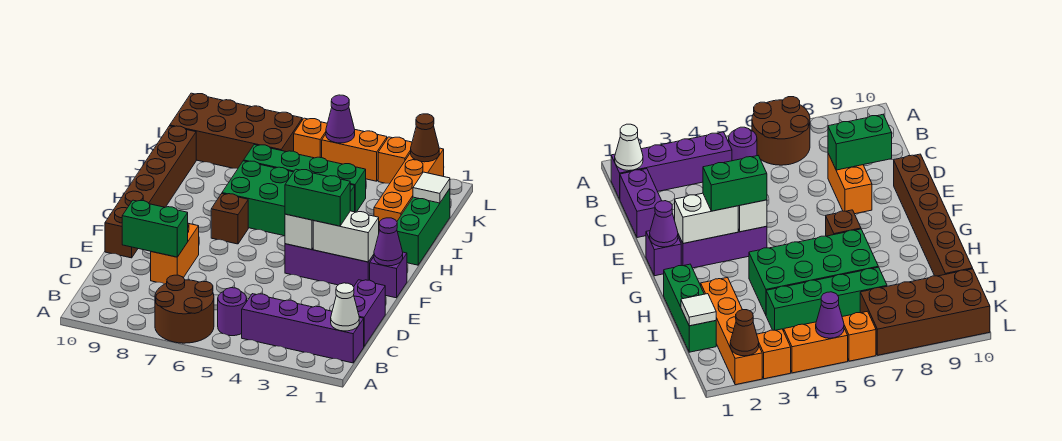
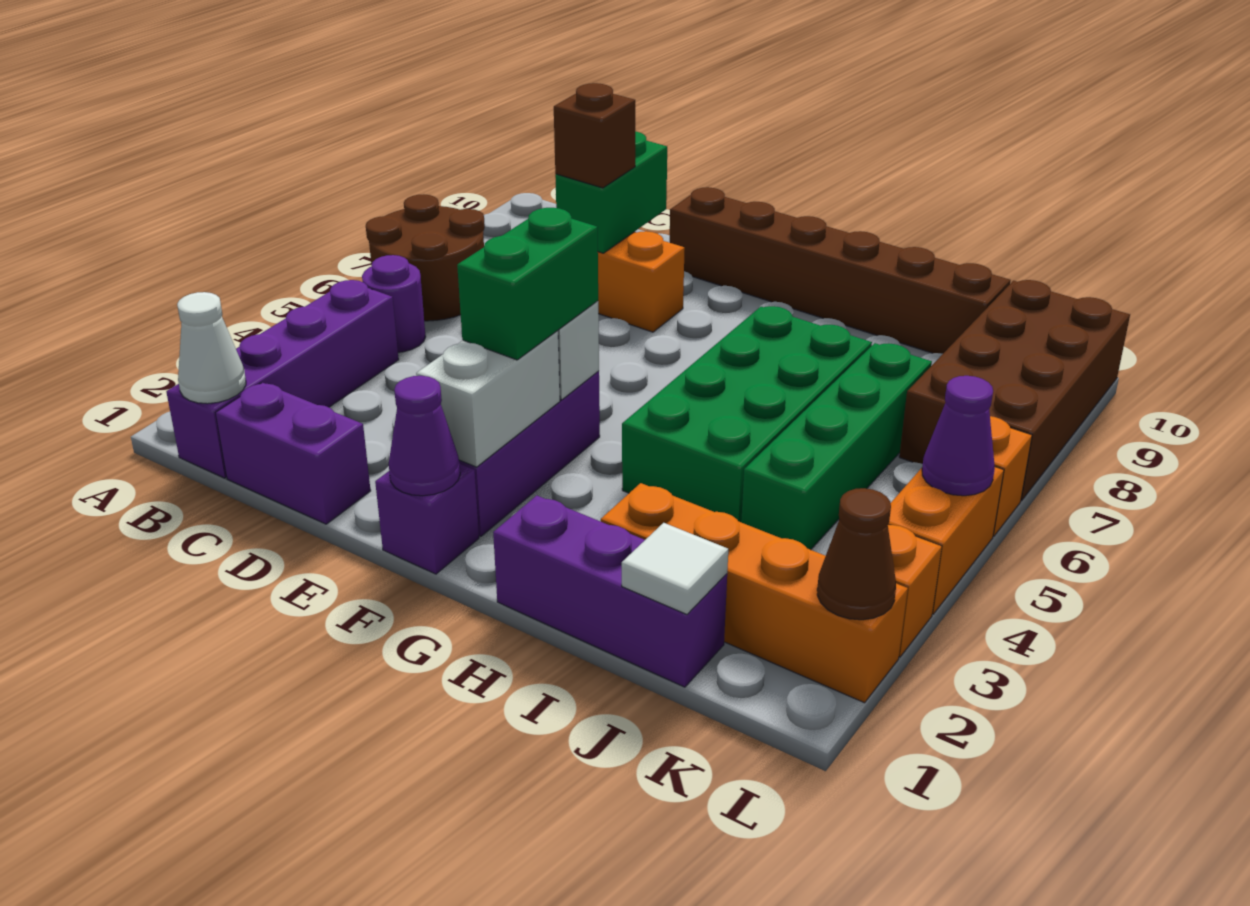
brown 1x1 brick [211,194,248,244] -> brown 1x1 brick moved to [554,83,635,188]
green 1x3 brick [397,189,450,265] -> purple 1x3 brick [493,495,727,687]

